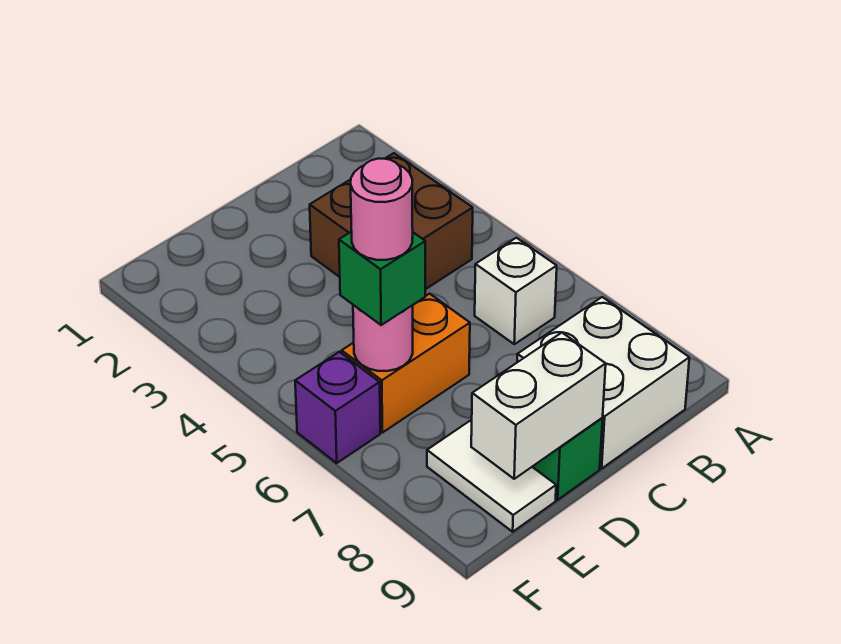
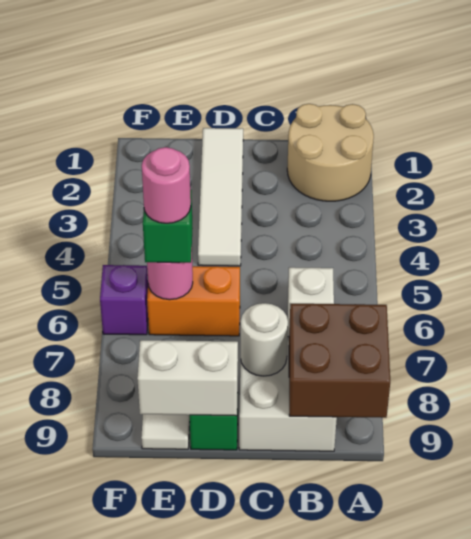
none -> tan 2x2 round brick [287,104,374,201]
brown 2x2 brick [310,153,473,289] -> brown 2x2 brick moved to [289,304,390,418]
none -> white 1x1 round brick [241,303,288,376]
none -> white 1x4 tile [198,128,243,266]

